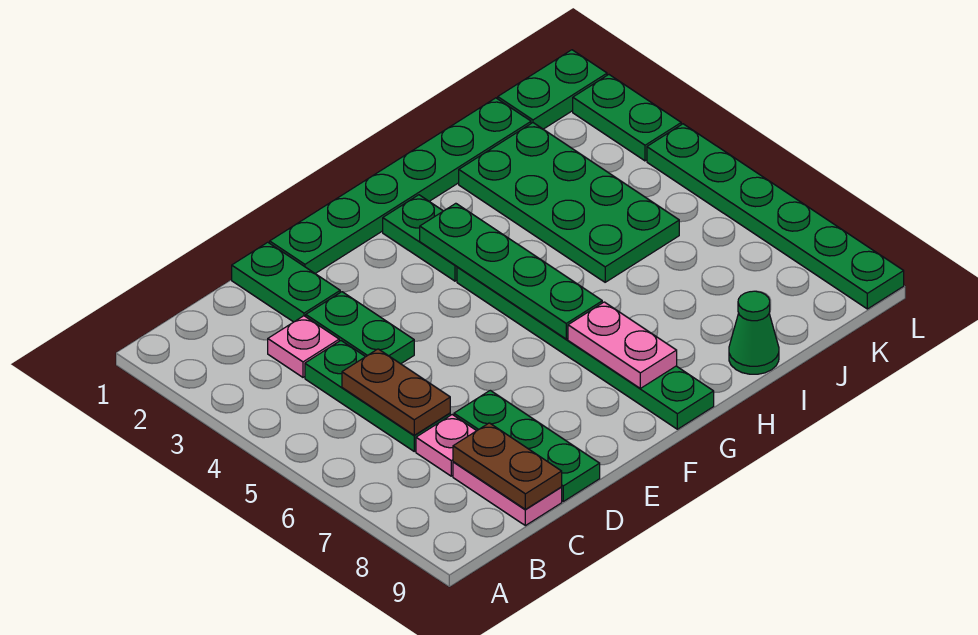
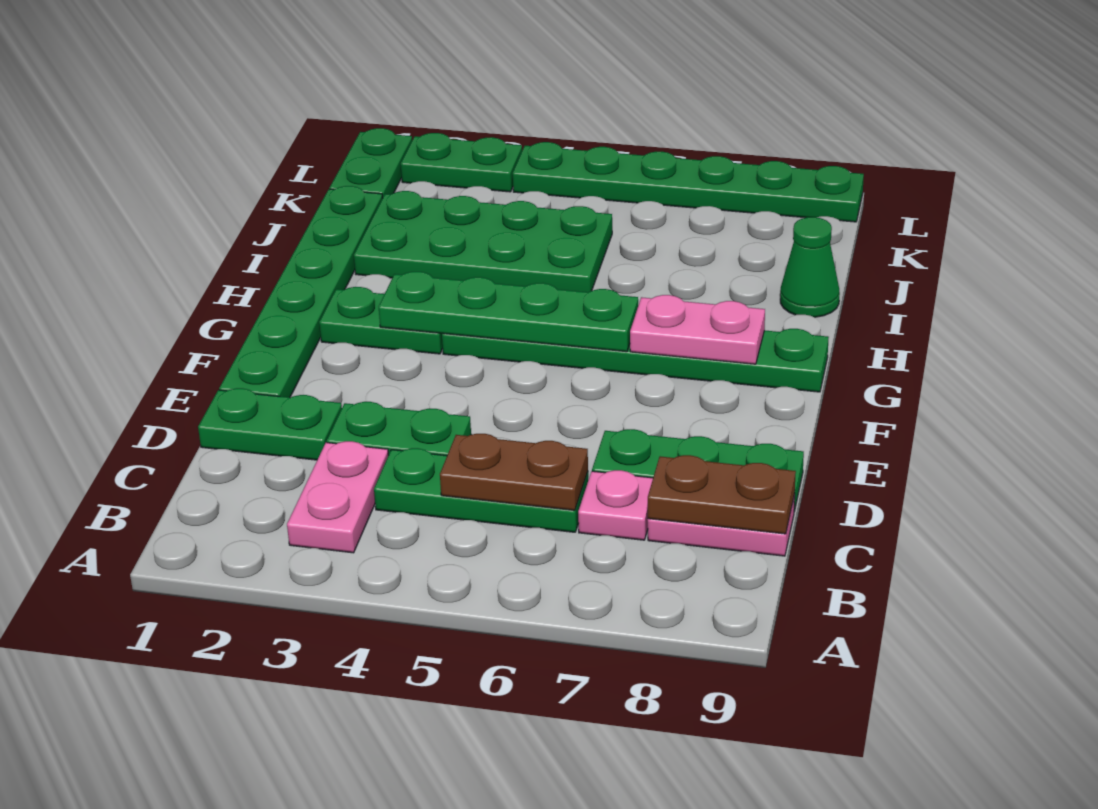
pink 1x1 plate [268,316,339,377] -> pink 1x2 plate [287,441,389,553]

